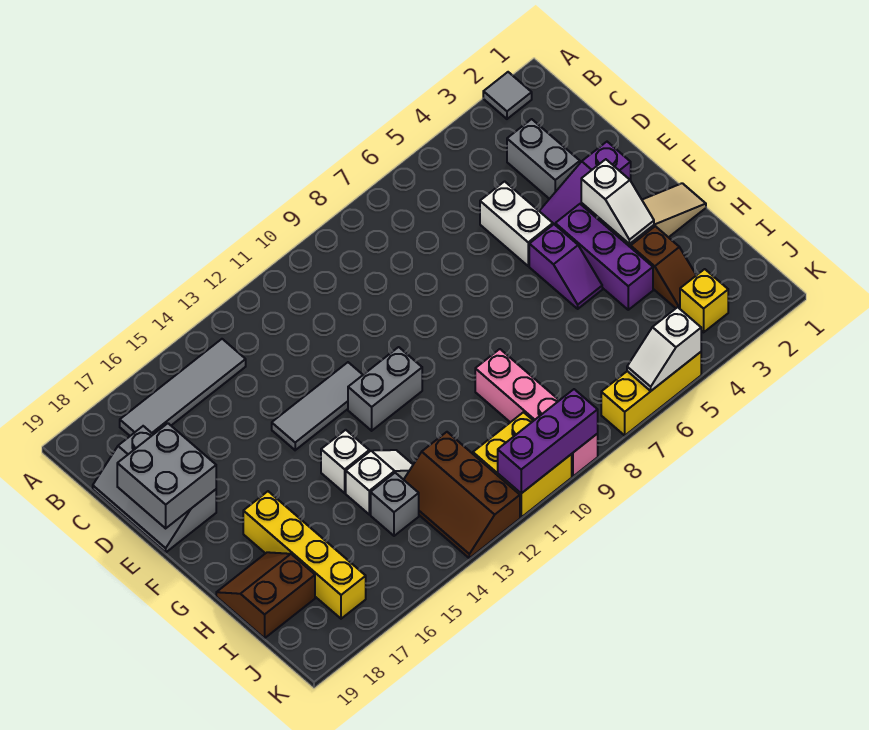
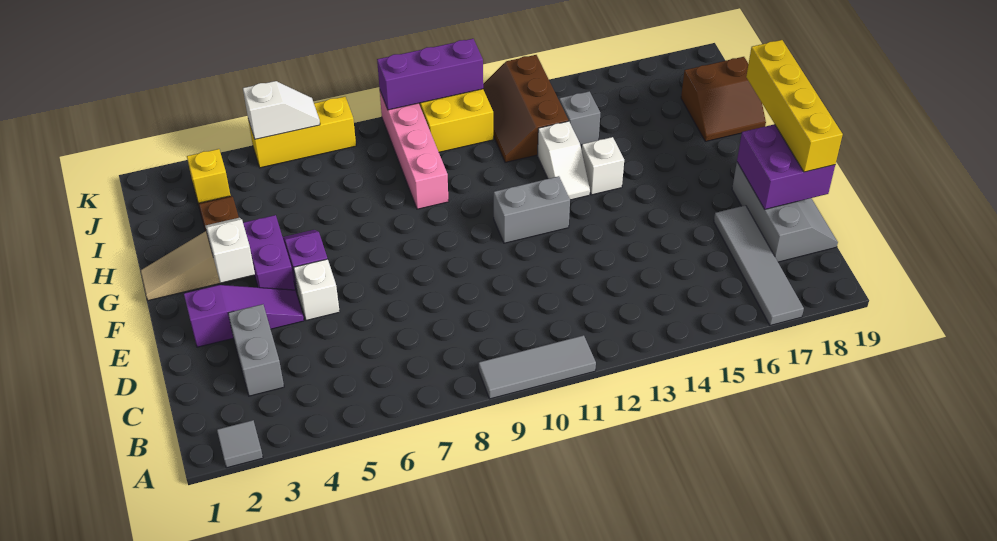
grey 1x4 tile [120,339,246,436] -> grey 1x4 tile turned to [714,205,804,325]
white 1x2 brick [480,181,553,266] -> white 1x1 brick [294,259,340,320]
grey 2x2 brick [117,423,216,528] -> purple 2x2 brick [737,124,835,209]
grey 1x3 tile [272,362,363,450] -> grey 1x3 tile moved to [479,335,596,399]
purple 1x3 brick [555,204,653,310] -> purple 1x2 brick [243,215,295,290]
yellow 1x4 brick [243,491,366,619] -> yellow 1x4 brick moved to [746,40,843,172]
white 1x2 slope [346,450,413,514] -> white 1x2 slope turned to [538,121,590,200]
brown 2x3 slope [404,432,520,558] -> brown 2x3 slope turned to [483,55,568,162]

